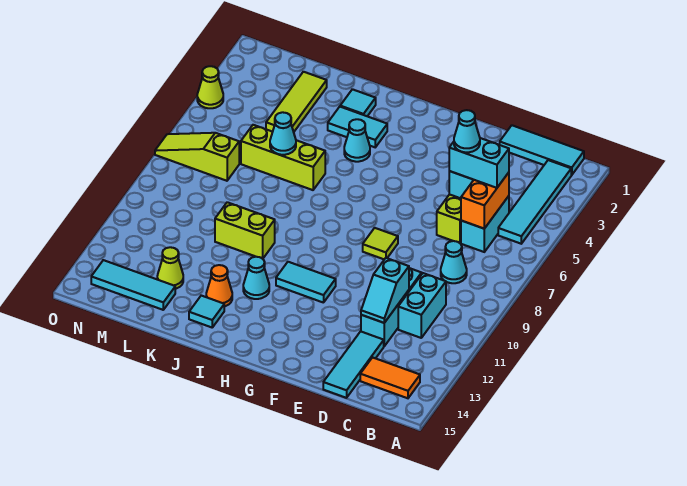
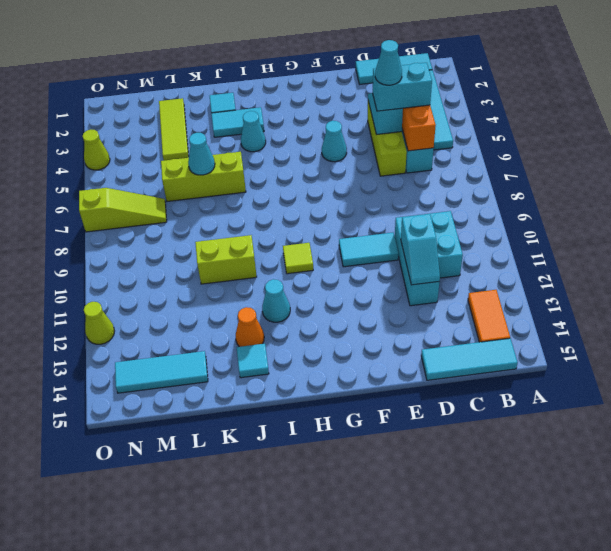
orange 1x2 tile [360,357,420,398] -> orange 1x2 tile turned to [468,290,510,342]
cyan 1x1 cone [441,241,467,283] -> cyan 1x1 cone moved to [322,121,347,162]
cyan 1x3 tile [323,331,384,398] -> cyan 1x3 tile turned to [421,338,518,380]
lime 1x1 tile [363,228,398,259] -> lime 1x1 tile moved to [283,243,313,274]
cyan 1x2 tile [276,262,336,303] -> cyan 1x2 tile moved to [339,233,398,267]
lime 1x1 cone [157,247,183,289] -> lime 1x1 cone moved to [84,302,114,344]
lime 1x3 slope [155,133,239,181] -> lime 1x3 slope turned to [79,188,167,232]

